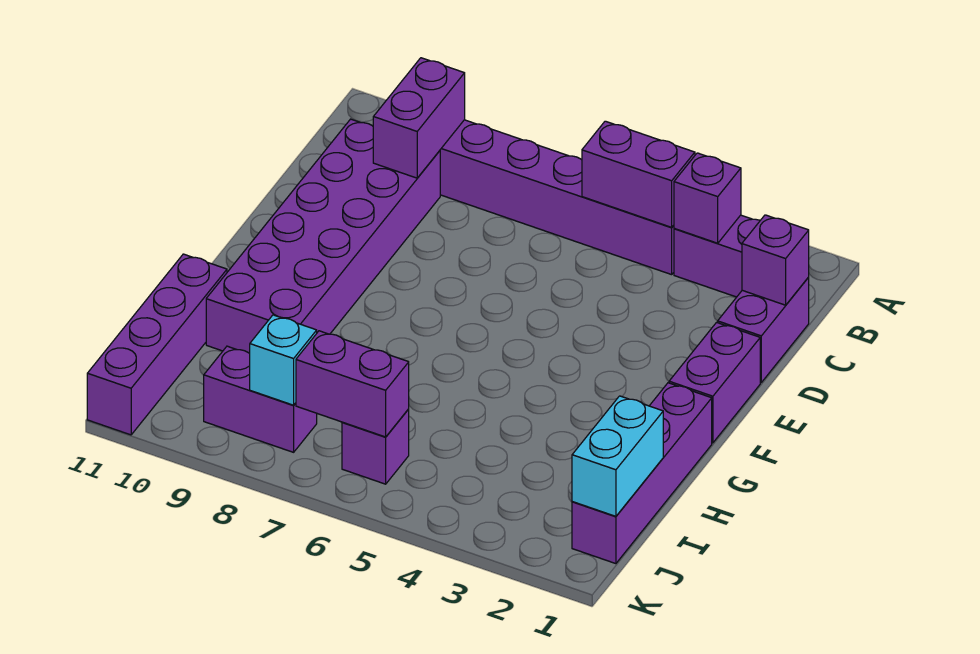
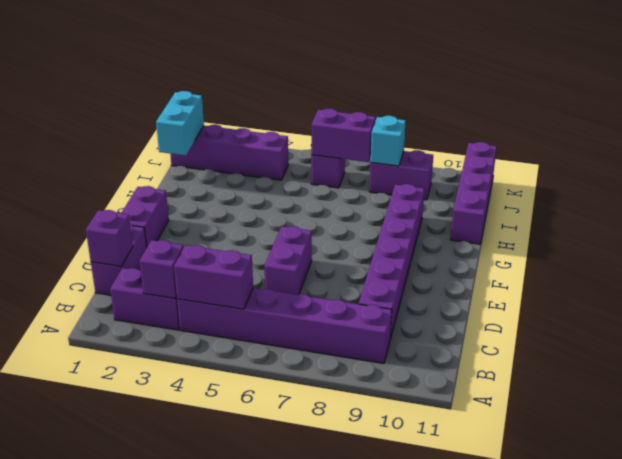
purple 1x2 brick [373,58,465,178] -> purple 1x2 brick moved to [265,226,312,295]
purple 2x6 brick [206,119,440,354] -> purple 1x6 brick [359,184,424,339]
purple 1x4 brick [572,383,712,564] -> purple 1x4 brick turned to [170,125,288,180]

